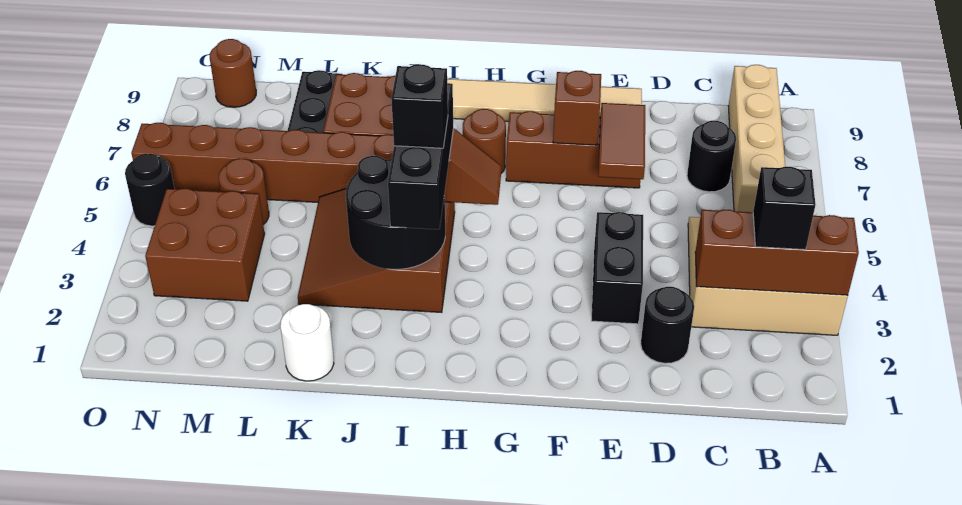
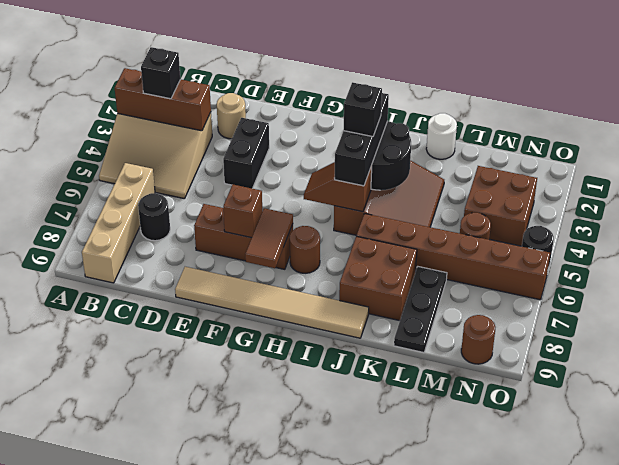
black 1x1 round brick [641,287,694,363] -> tan 1x1 round brick [217,93,246,139]
brown 1x2 tile [598,103,645,179] -> brown 1x2 tile moved to [245,208,293,268]

